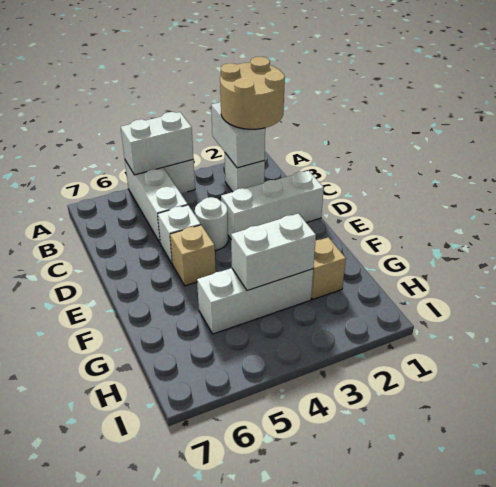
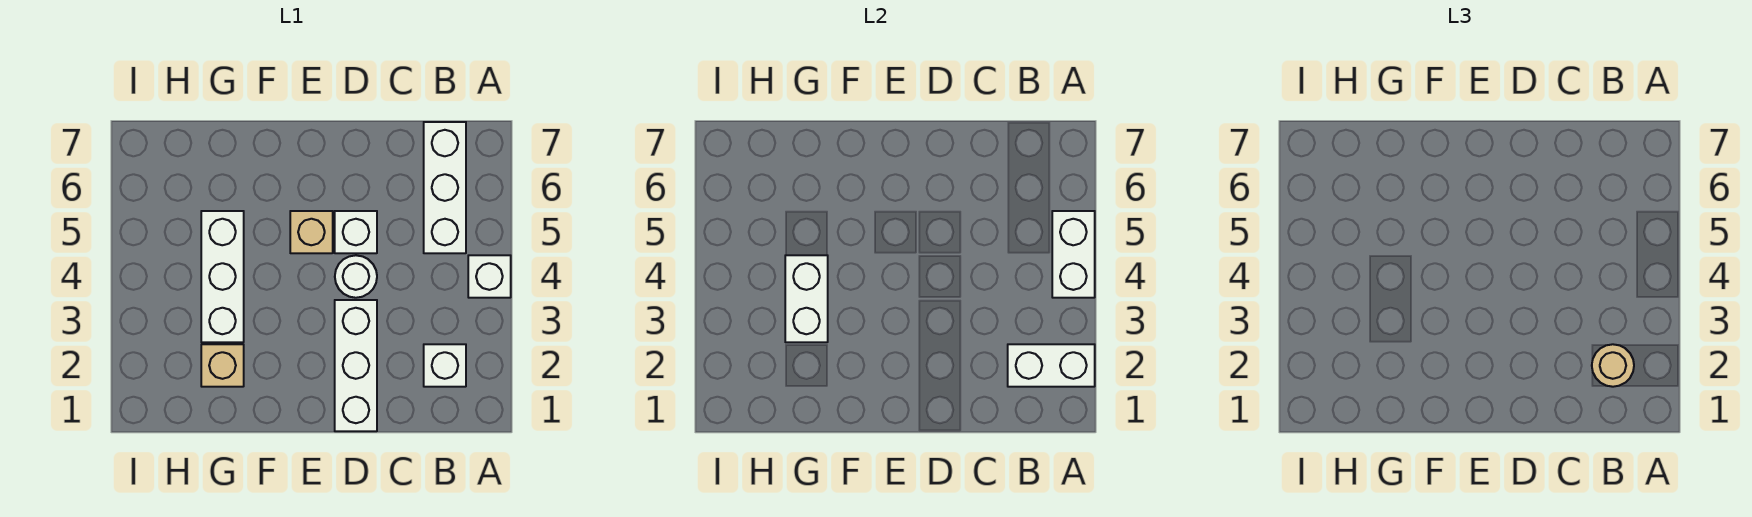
tan 2x2 round brick [220,57,285,129] -> tan 1x1 round brick [1592,344,1634,387]
white 1x3 brick [125,160,188,243] -> white 1x3 brick turned to [424,122,466,253]

